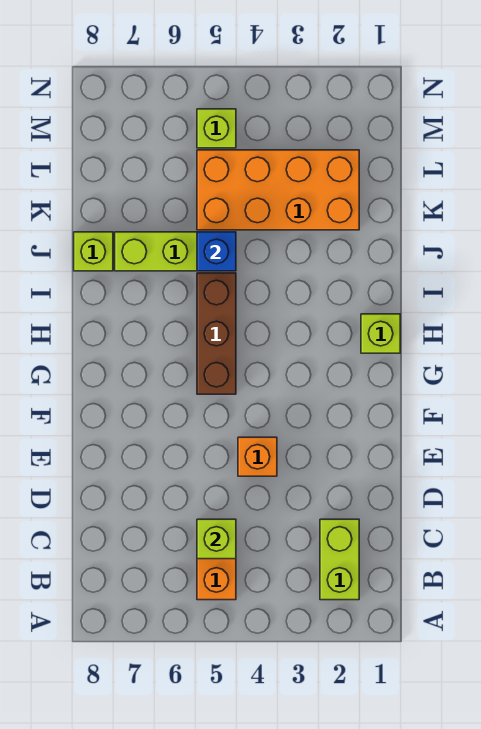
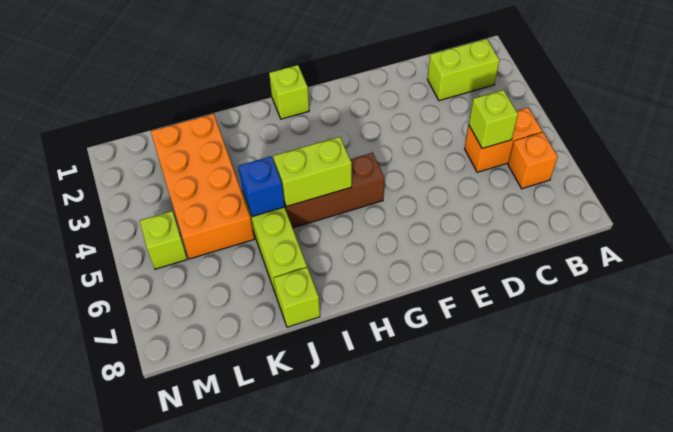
orange 1x1 brick [238,437,277,476] -> orange 1x1 brick moved to [508,132,558,189]
none -> lime 1x2 brick [273,137,352,207]

